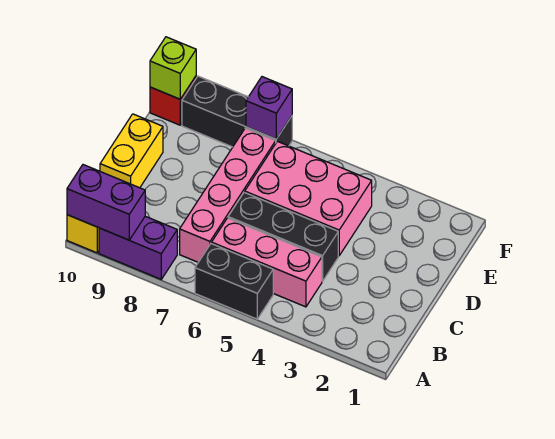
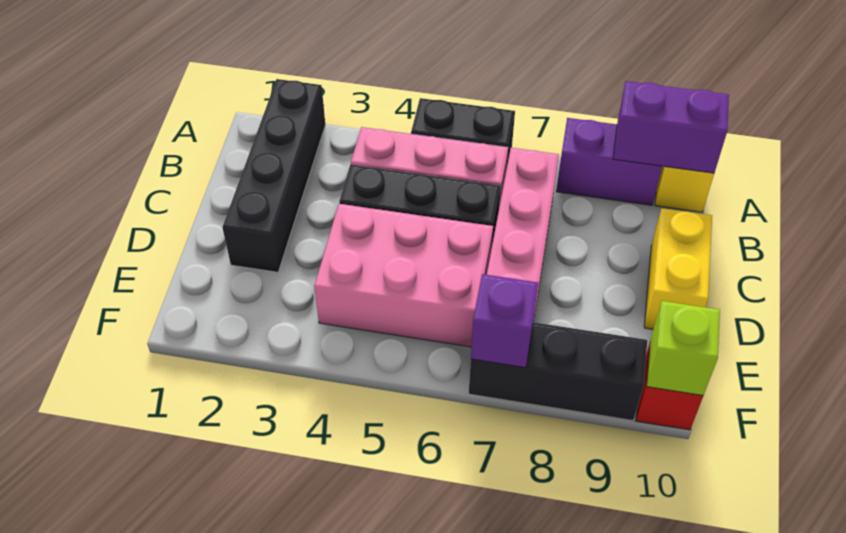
none -> black 1x4 brick [222,79,325,272]

